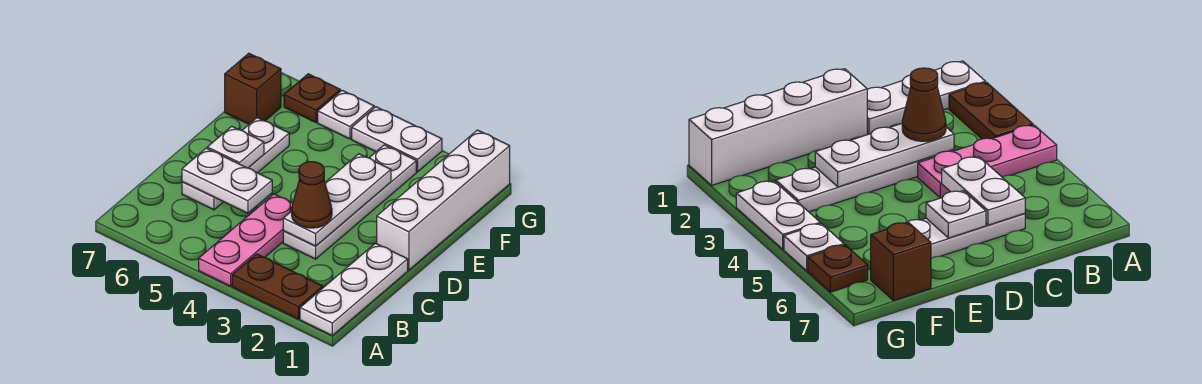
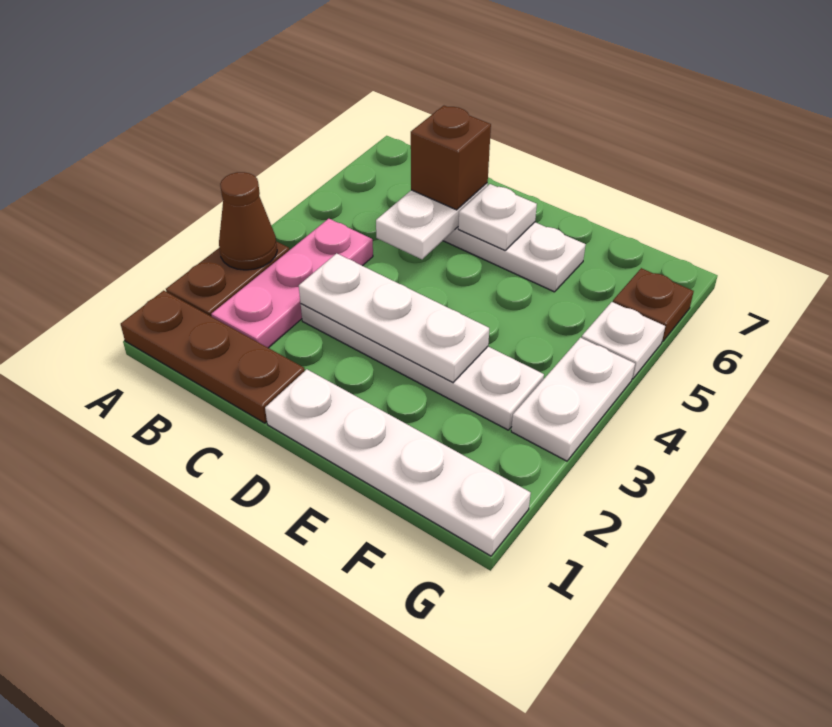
white 1x3 plate [300,243,408,335] -> brown 1x3 plate [121,291,305,423]
pink 1x3 plate [199,194,293,286] -> pink 1x3 plate turned to [211,219,373,348]
brown 1x1 cone [292,162,332,228] -> brown 1x1 cone moved to [219,172,277,270]
white 1x4 brick [377,130,510,270] -> white 1x4 plate [265,369,531,556]
brown 1x1 brick [225,53,281,124] -> brown 1x1 brick moved to [411,106,491,210]

